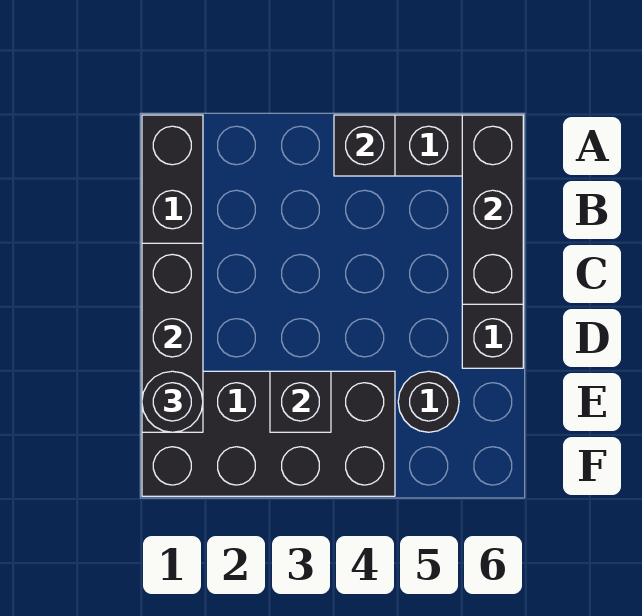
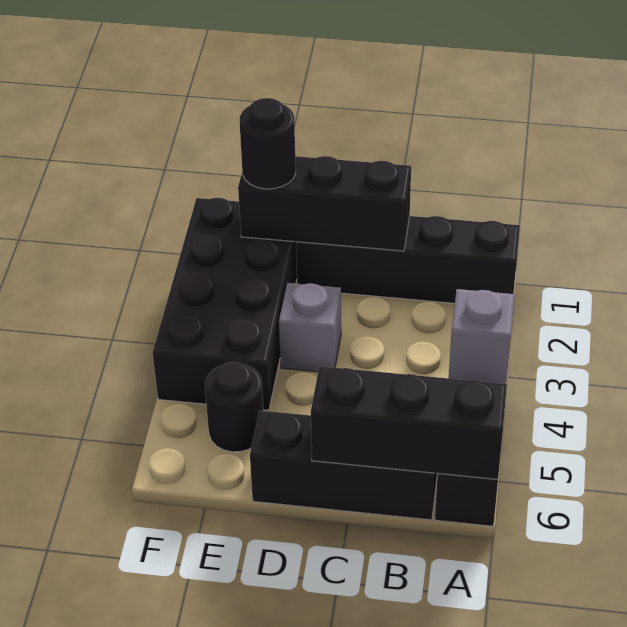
black 1x1 brick [334,115,395,176] -> grey 1x1 brick [449,289,515,384]
none -> grey 1x1 brick [279,283,341,372]
black 1x1 brick [270,371,331,432] -> none

